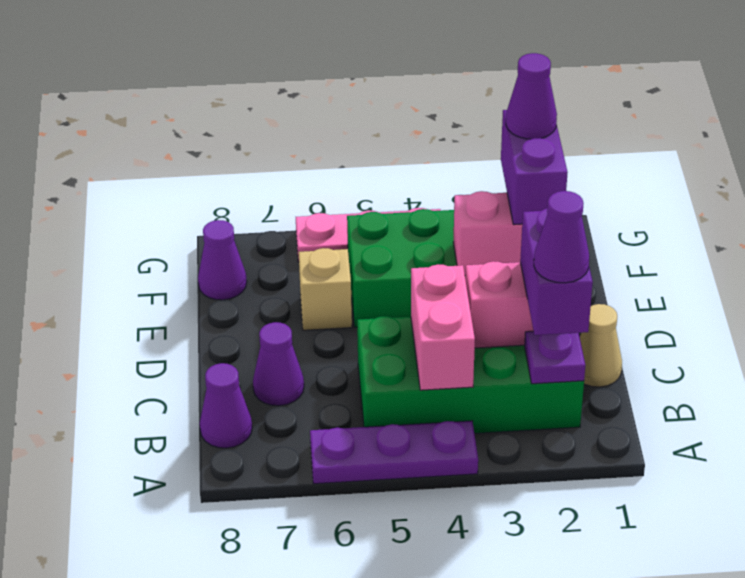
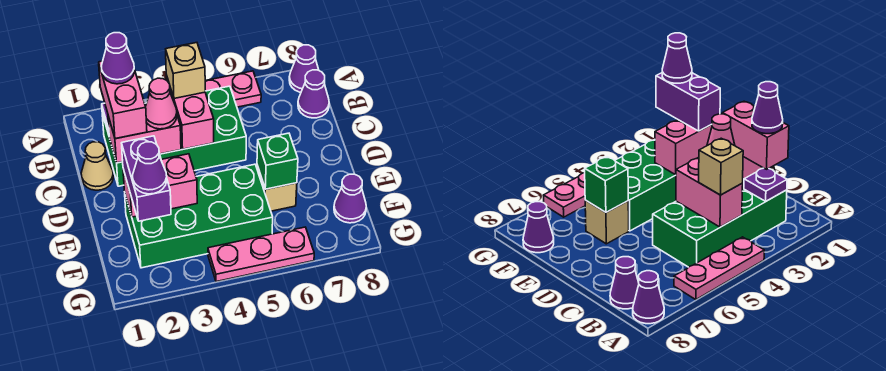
purple 1x3 plate [310,421,478,484] -> pink 1x3 plate [205,71,261,107]
purple 1x2 brick [520,208,593,335] -> pink 1x2 brick [99,61,147,139]
none -> tan 1x1 brick [166,43,205,98]
none -> pink 1x1 cone [146,78,177,129]
purple 1x1 cone [253,322,304,406] -> purple 1x1 cone moved to [289,45,319,92]
none -> green 1x1 brick [257,133,298,189]

